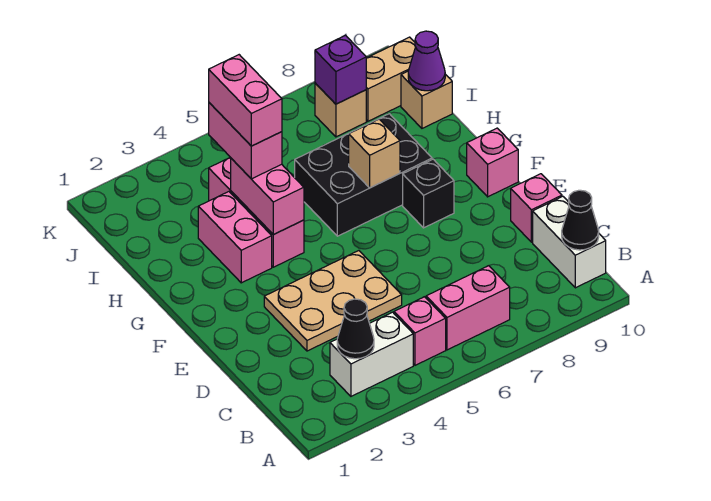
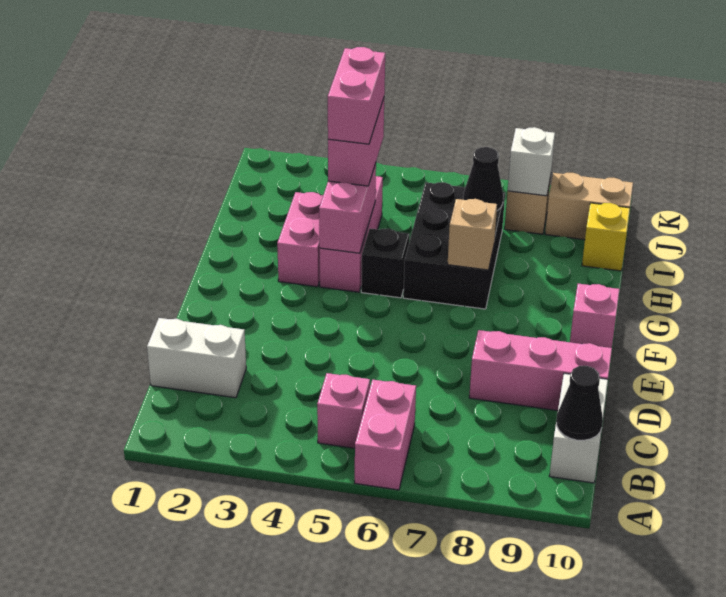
white 1x2 brick [330,312,413,396] -> white 1x2 brick moved to [147,318,246,398]
black 1x1 cone [337,299,374,359] -> black 1x1 cone moved to [463,147,503,211]
pink 1x2 brick [426,266,510,350] -> pink 1x2 brick turned to [355,380,416,490]
tan 2x3 plate [264,251,402,351] -> none
pink 1x1 brick [511,174,562,242] -> pink 1x3 brick [469,330,612,411]
black 1x1 brick [403,159,454,228] -> black 1x1 brick moved to [361,229,409,298]
black 2x3 brick [295,114,432,236] -> black 2x3 brick turned to [403,182,505,309]
tan 1x1 brick [401,71,452,128] -> yellow 1x1 brick [582,203,630,271]
purple 1x1 cone [408,31,445,91] -> none
purple 1x1 brick [315,35,366,104] -> white 1x1 brick [508,127,555,196]

